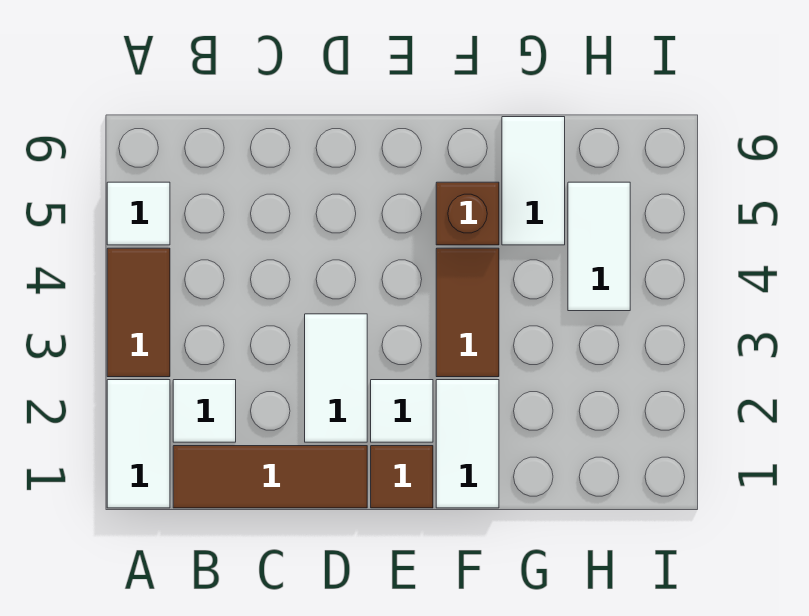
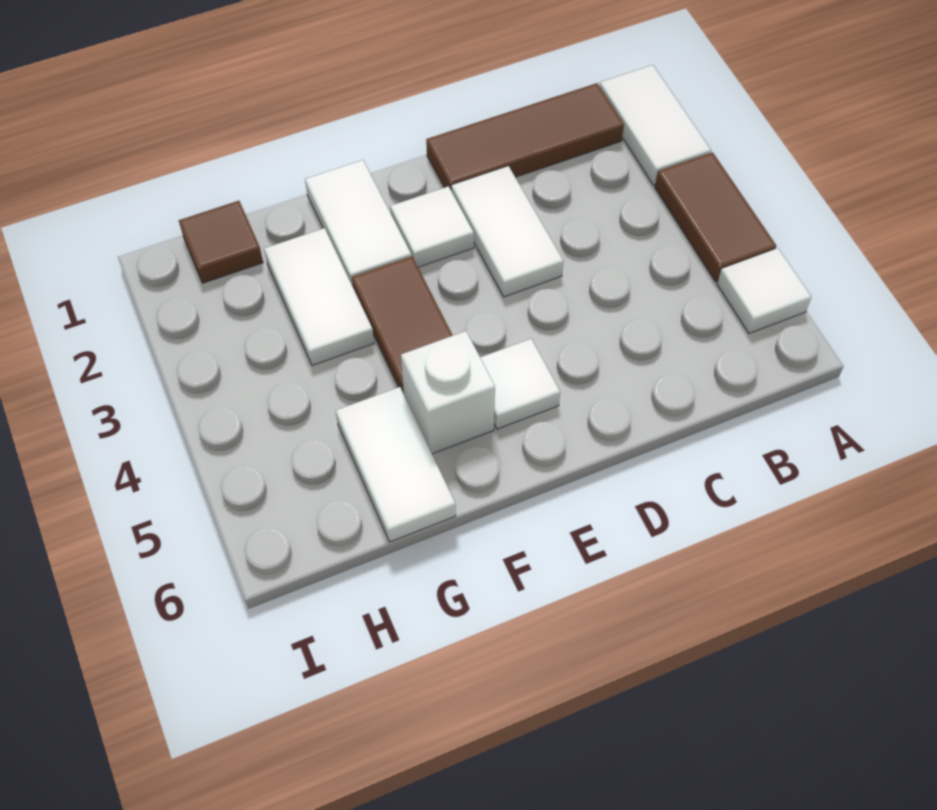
white 1x1 tile [173,380,236,442] -> white 1x1 tile moved to [480,339,560,429]
brown 1x1 tile [371,446,433,508] -> brown 1x1 tile moved to [179,201,263,283]
brown 1x1 brick [436,182,499,245] -> white 1x1 brick [401,331,495,454]
white 1x2 tile [568,182,630,311] -> white 1x2 tile moved to [264,228,374,366]

